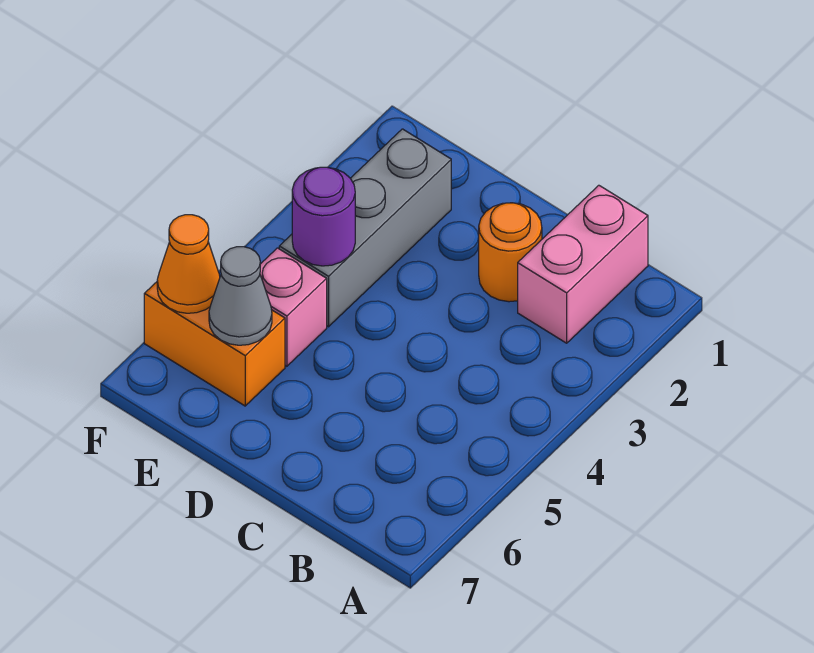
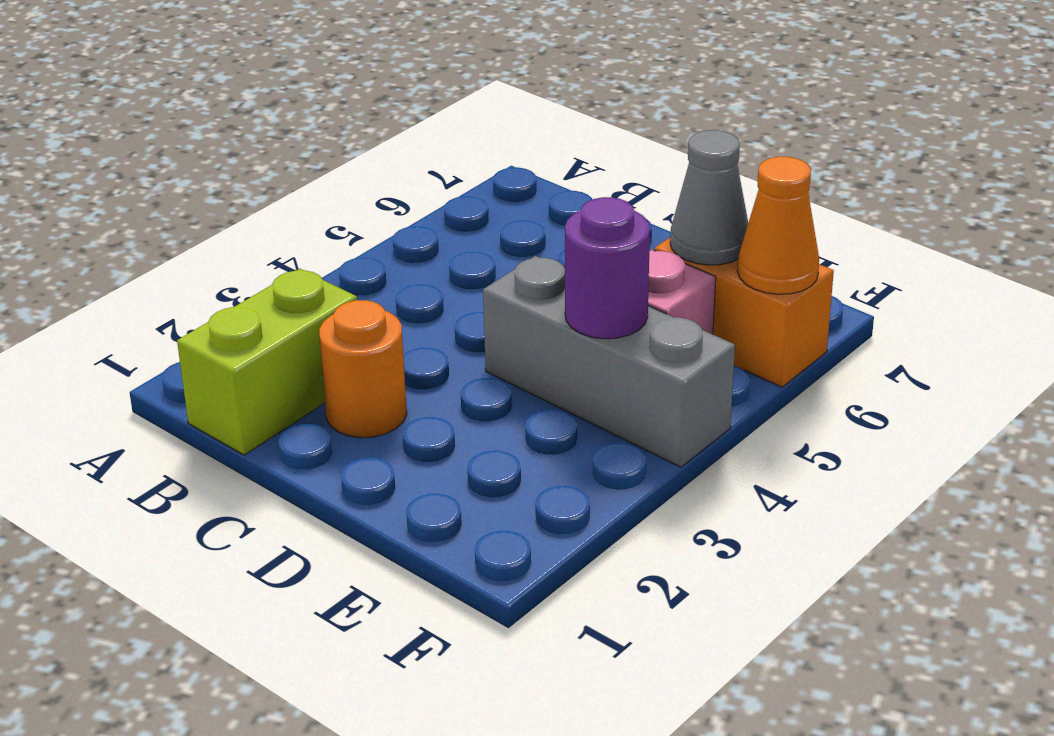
pink 1x2 brick [518,185,648,343] -> lime 1x2 brick [177,269,357,455]
grey 1x3 brick [279,129,451,327] -> grey 1x3 brick turned to [483,256,735,467]

